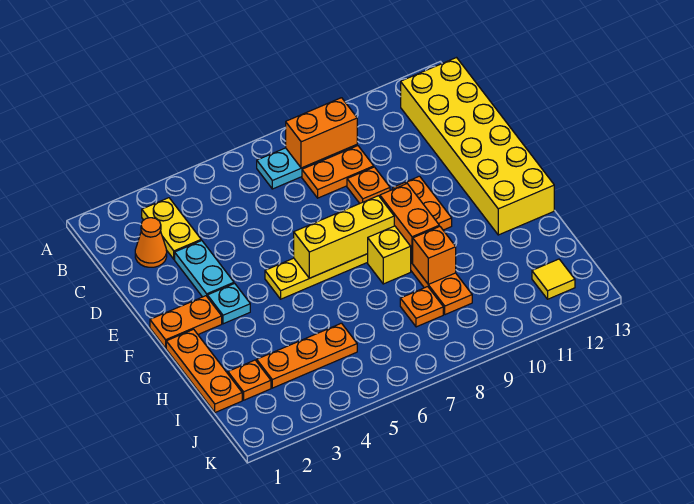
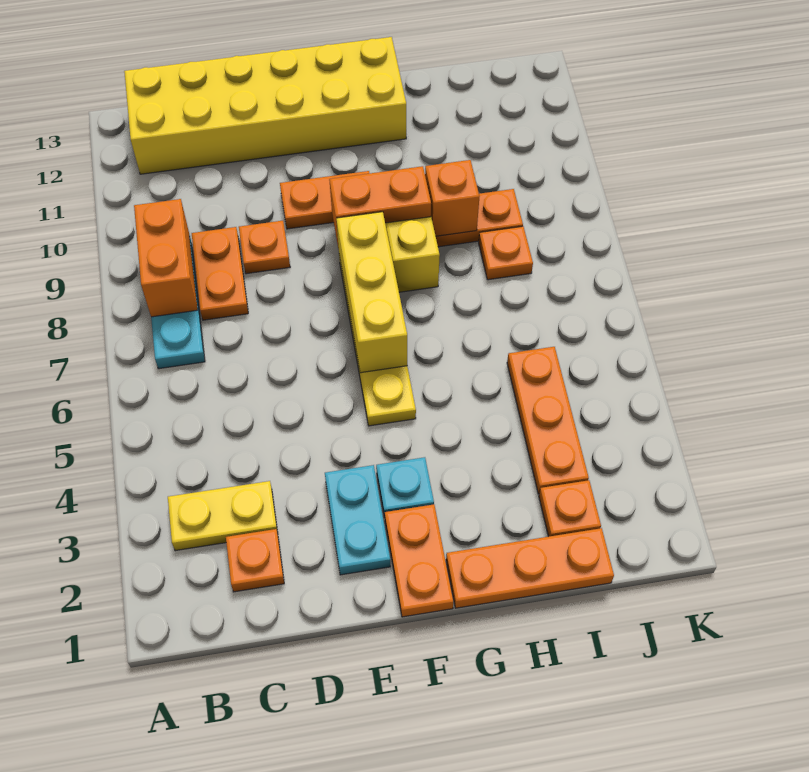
orange 1x1 cone [135,218,167,267] -> orange 1x1 plate [226,529,284,592]
cyan 1x2 plate [175,240,234,297] -> cyan 1x2 plate turned to [325,465,390,575]
yellow 1x1 tile [532,259,575,299] -> none

